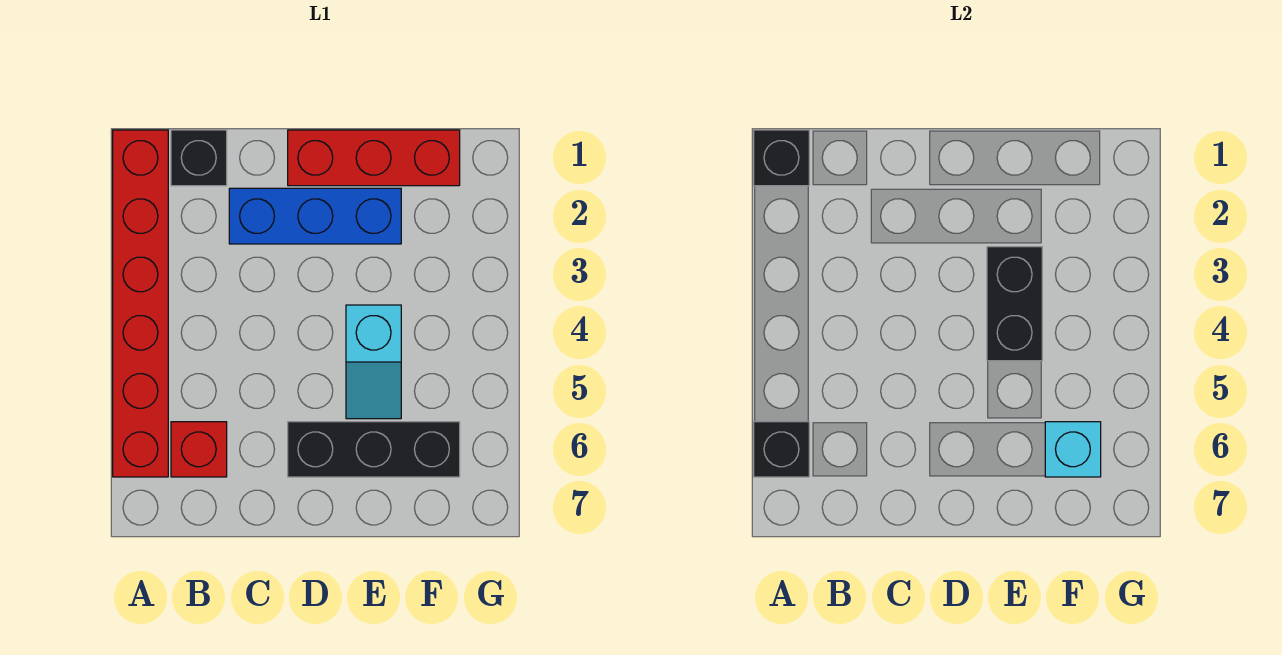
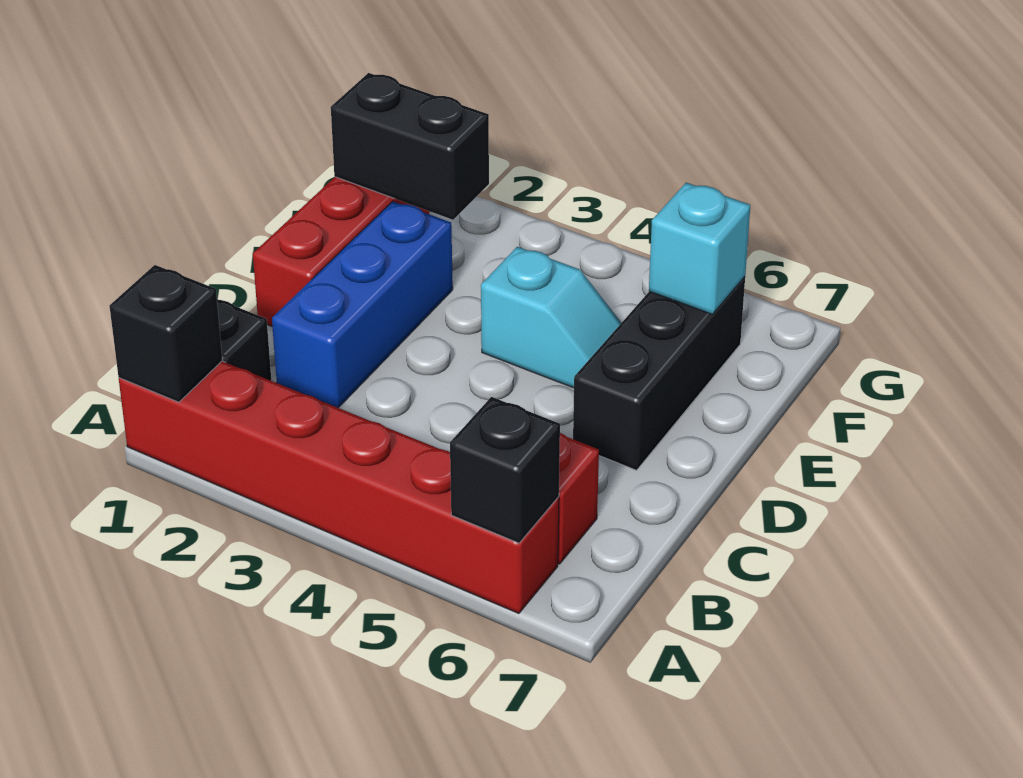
black 1x2 brick [987,247,1042,361] -> black 1x2 brick moved to [331,73,489,220]

